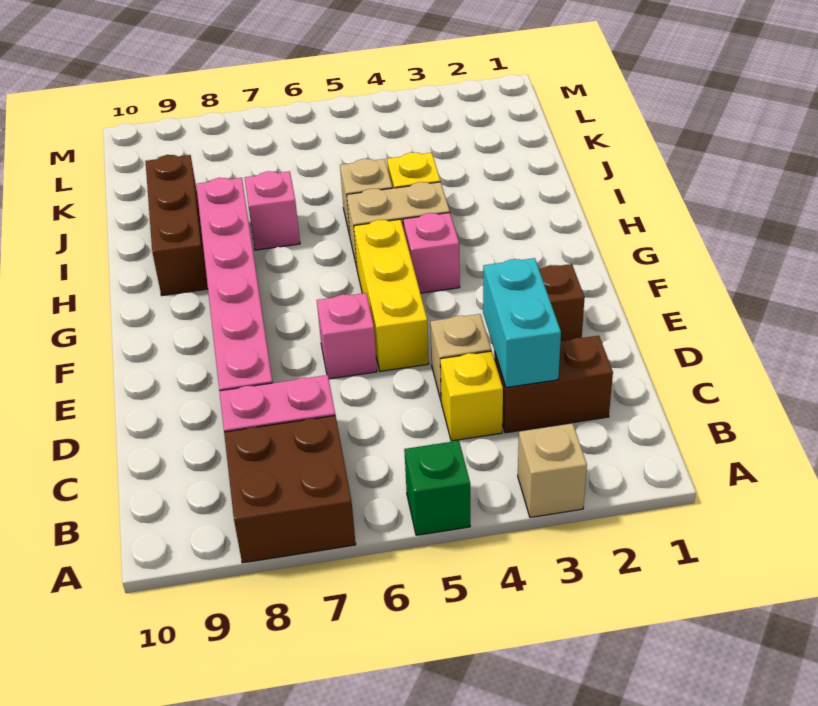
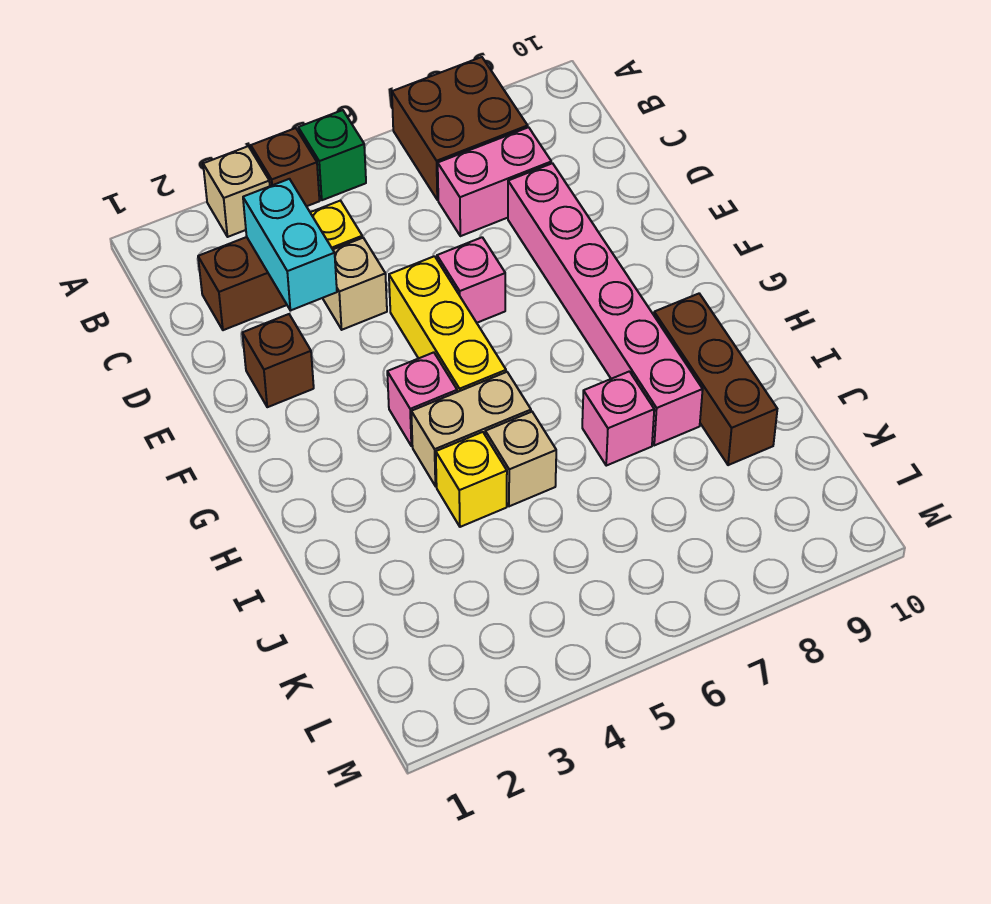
none -> brown 1x1 brick [251,128,319,206]

